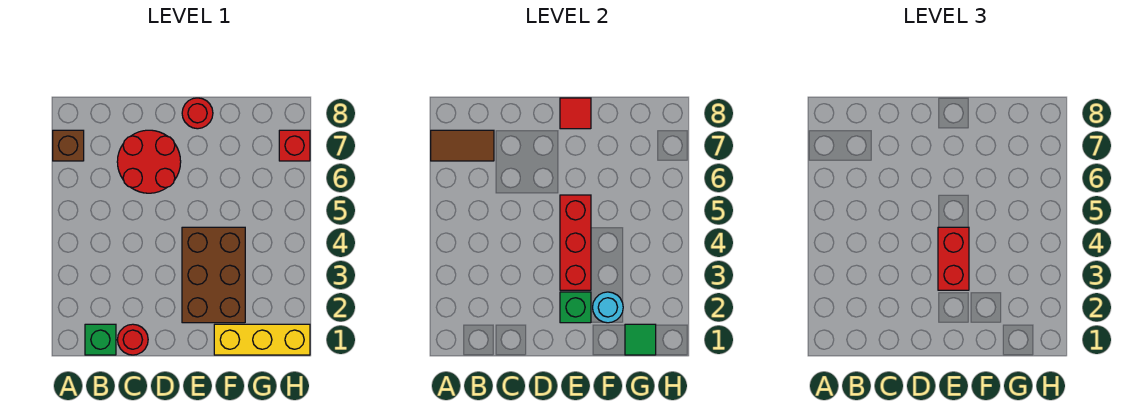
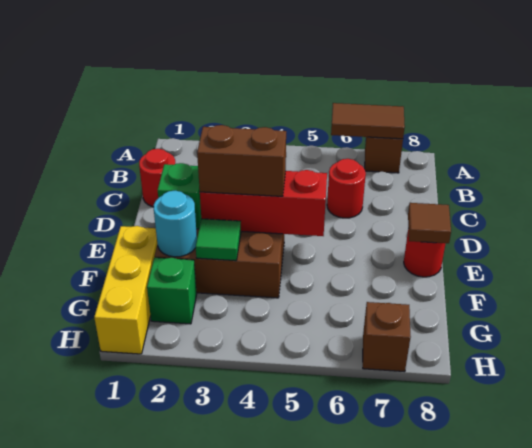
brown 1x2 tile [431,130,494,161] -> brown 1x2 tile turned to [331,103,405,139]
green 1x1 brick [85,324,116,355] -> green 1x1 brick moved to [147,258,197,324]
red 2x2 round brick [117,130,181,193] -> red 1x1 round brick [327,159,366,218]
red 1x2 brick [938,227,969,290] -> brown 1x2 brick [197,125,286,196]
red 1x1 tile [560,98,591,129] -> brown 1x1 tile [408,203,451,243]
green 1x1 tile [625,324,656,355] -> green 1x1 tile moved to [196,219,241,261]
red 1x1 brick [279,130,310,161] -> brown 1x1 brick [363,302,411,372]

